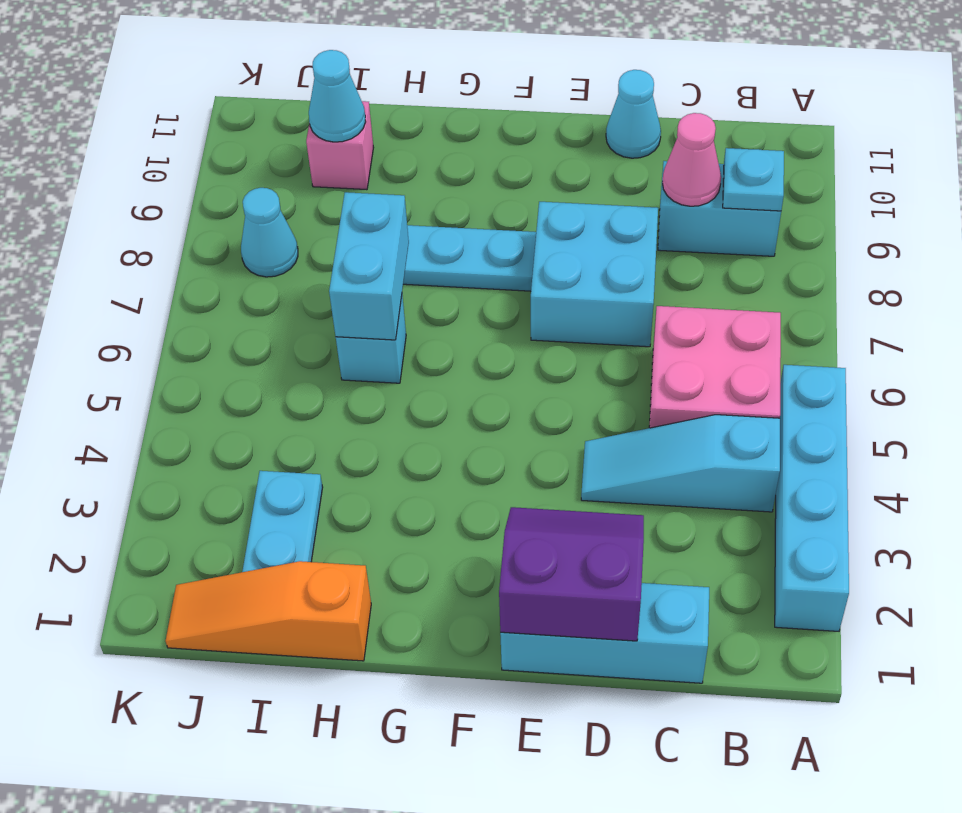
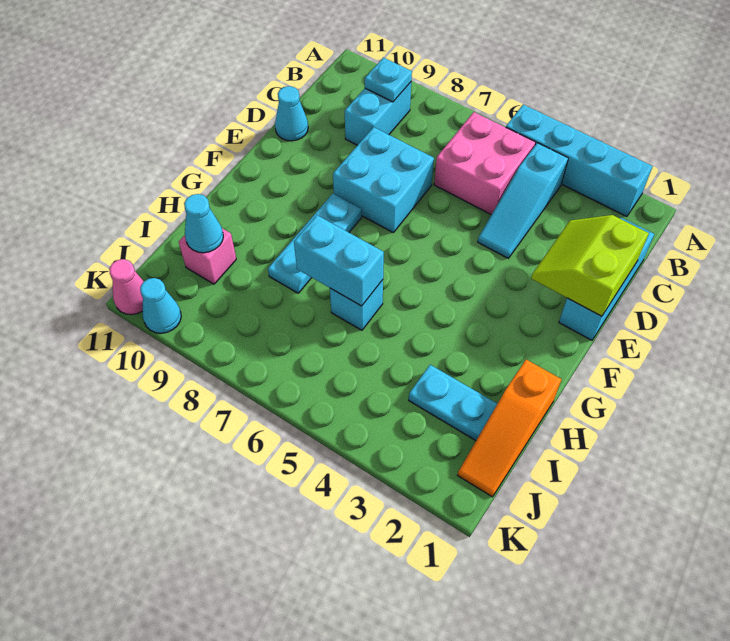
pink 1x1 cone [662,113,721,206] -> pink 1x1 cone moved to [109,259,144,315]
purple 2x2 slope [499,507,644,641] -> lime 2x2 slope [531,215,649,316]
cyan 1x1 cone [241,188,298,277] -> cyan 1x1 cone moved to [140,278,181,333]

